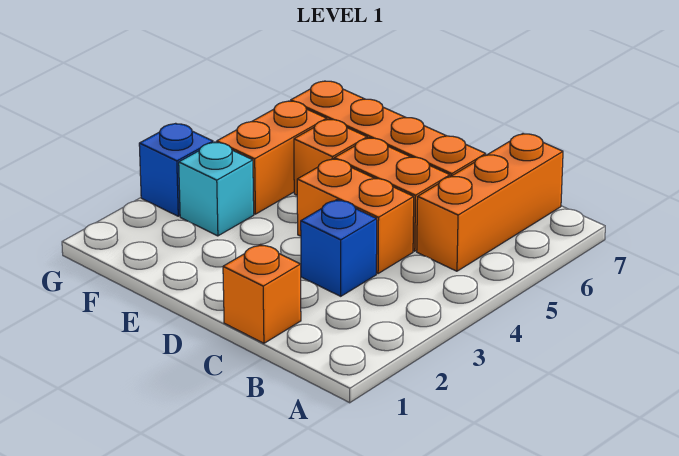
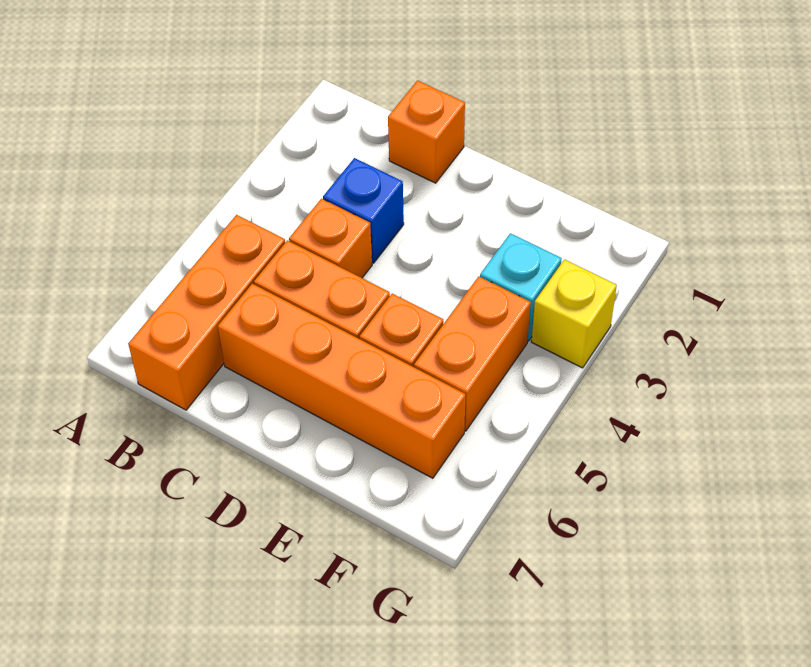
orange 1x2 brick [297,159,414,274] -> orange 1x1 brick [289,199,372,278]
blue 1x1 brick [139,124,213,216] -> yellow 1x1 brick [531,259,617,368]

